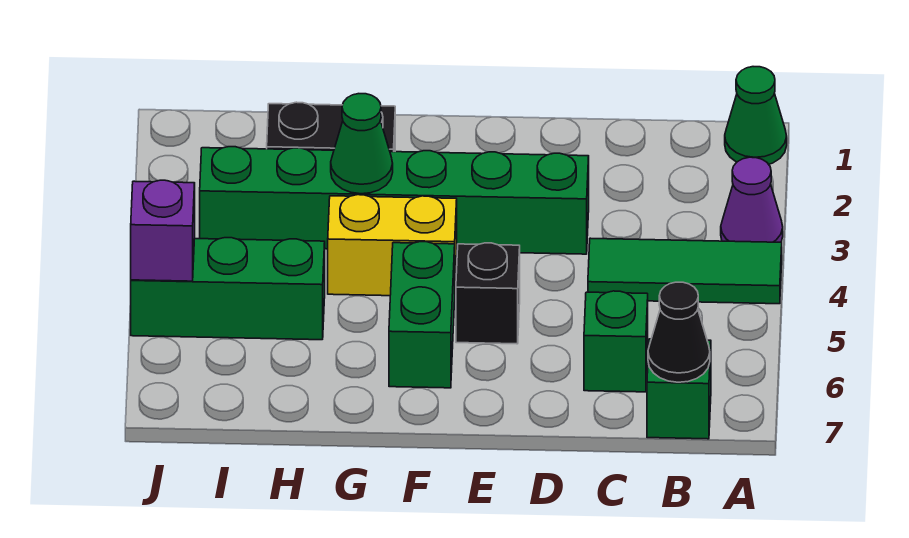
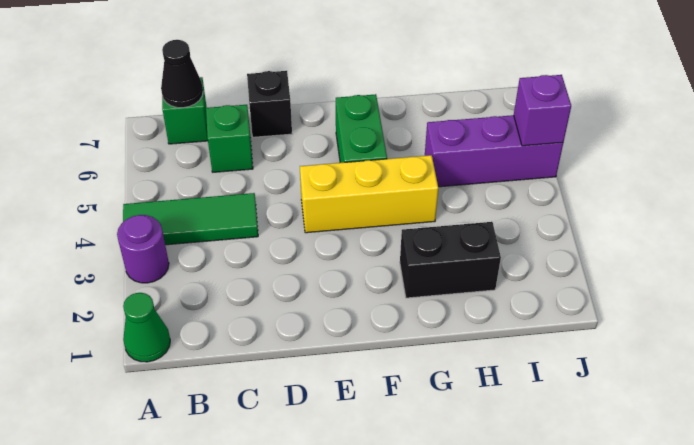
purple 1x1 cone [721,157,783,242] -> purple 1x1 round brick [117,215,169,283]
green 1x6 brick [200,147,589,254] -> none
black 1x1 brick [456,243,520,344] -> black 1x1 brick moved to [247,71,292,137]
yellow 1x2 brick [328,195,457,296] -> yellow 1x3 brick [300,155,438,233]
green 1x1 cone [331,94,393,194] -> none
green 1x3 brick [131,238,325,340] -> purple 1x3 brick [425,115,563,187]

